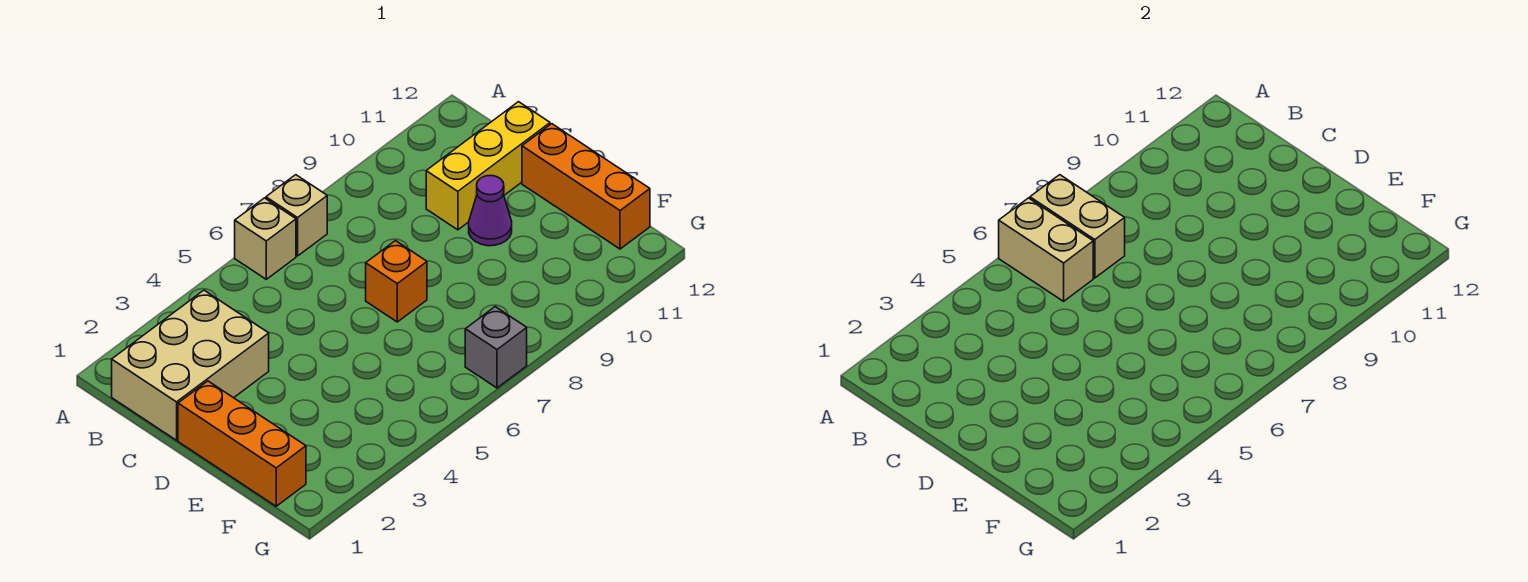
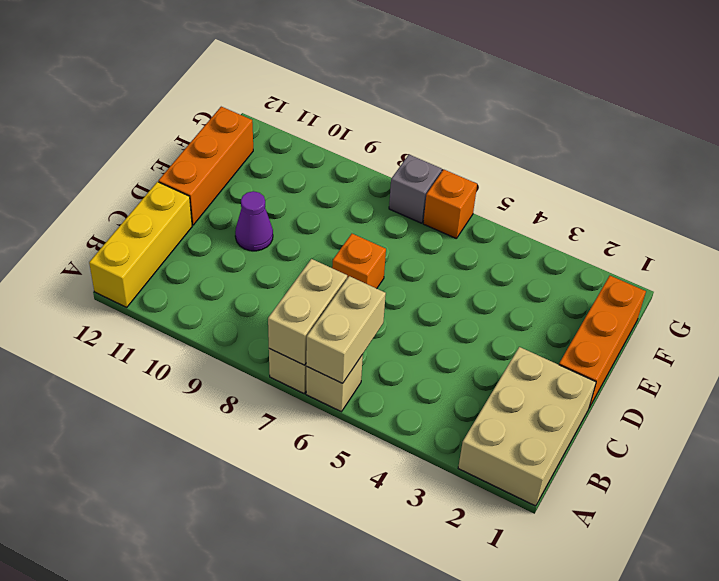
tan 2x3 brick [112,290,269,440] -> tan 2x3 brick turned to [458,347,596,506]
yellow 1x3 brick [426,102,550,230] -> yellow 1x3 brick turned to [89,182,192,307]
none -> orange 1x1 brick [423,170,477,239]

